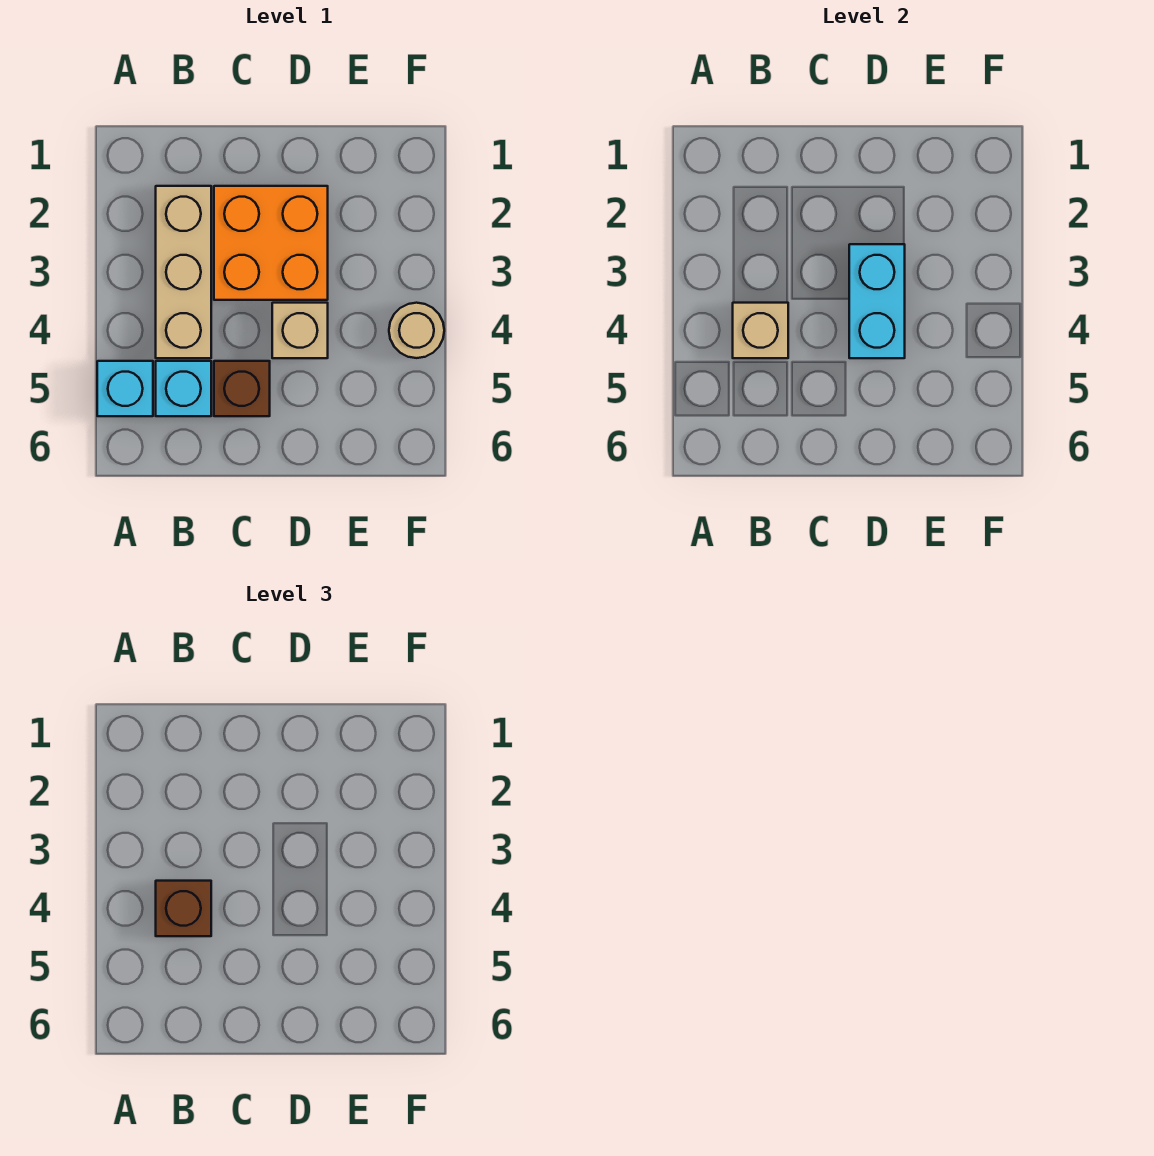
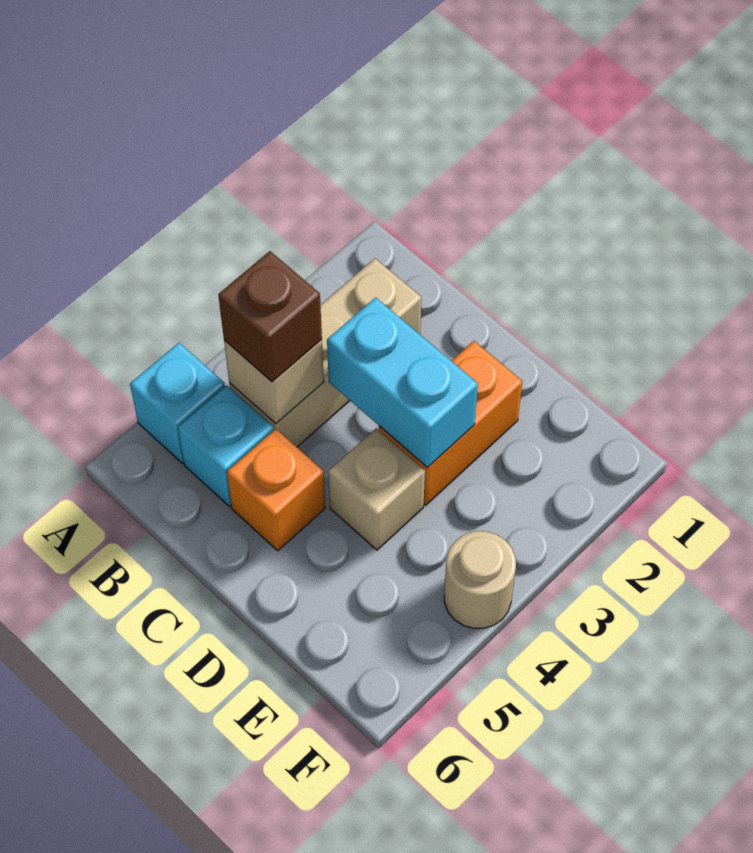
orange 2x2 brick [214,186,328,300] -> orange 1x2 brick [379,341,522,505]
brown 1x1 brick [214,361,270,416] -> orange 1x1 brick [227,429,325,551]
cyan 1x2 brick [849,244,905,358] -> cyan 1x2 brick turned to [327,298,478,467]

